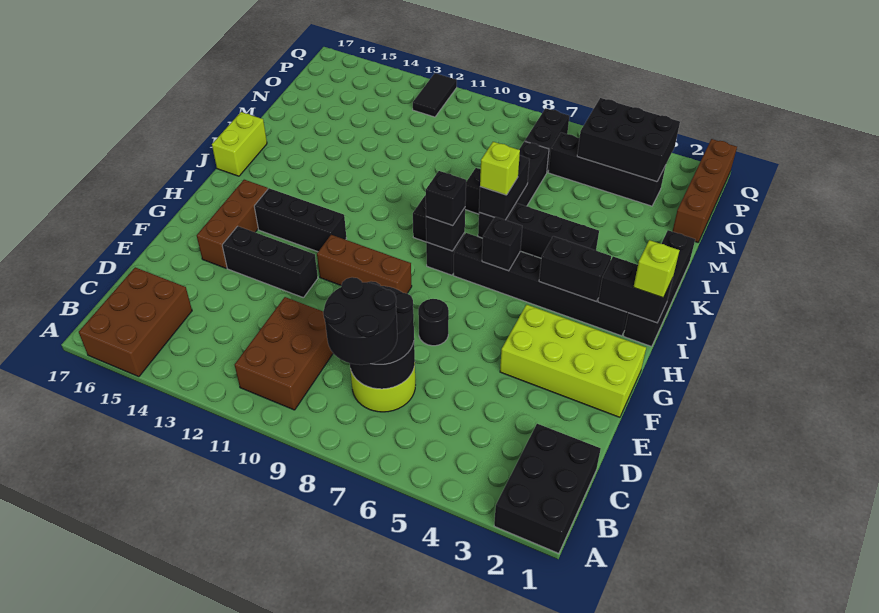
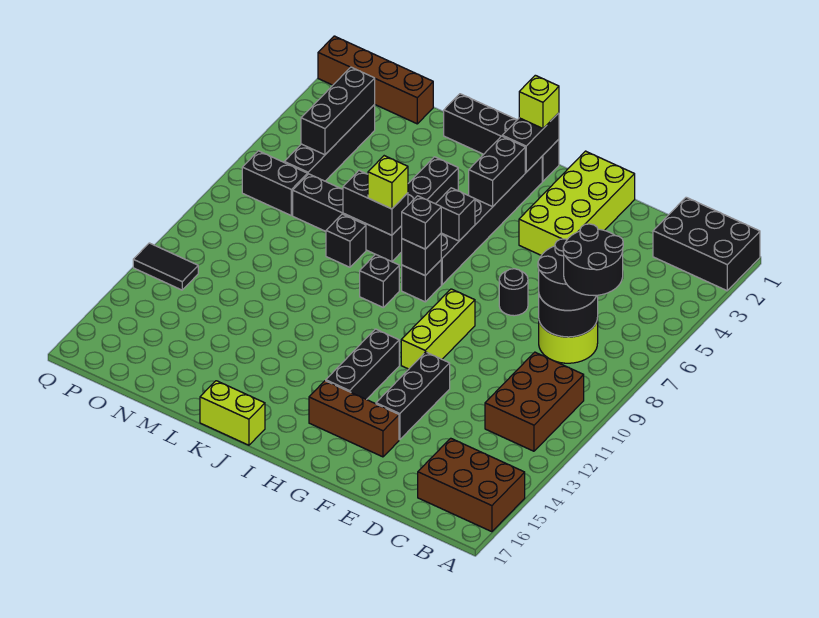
brown 2x3 brick [235,297,333,410] -> brown 2x3 brick turned to [485,352,584,451]
brown 1x3 brick [317,235,412,293] -> lime 1x3 brick [401,289,475,369]
black 2x3 brick [577,98,680,182] -> black 1x3 brick [301,67,375,155]

